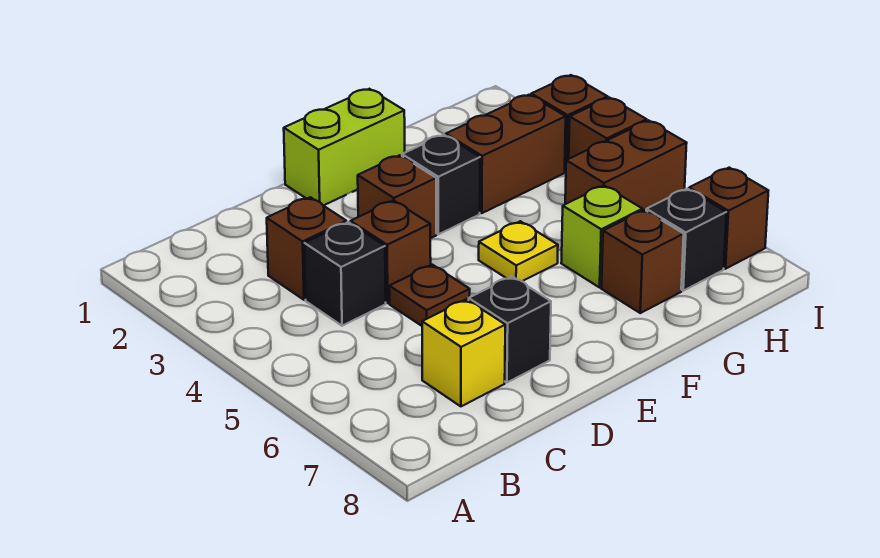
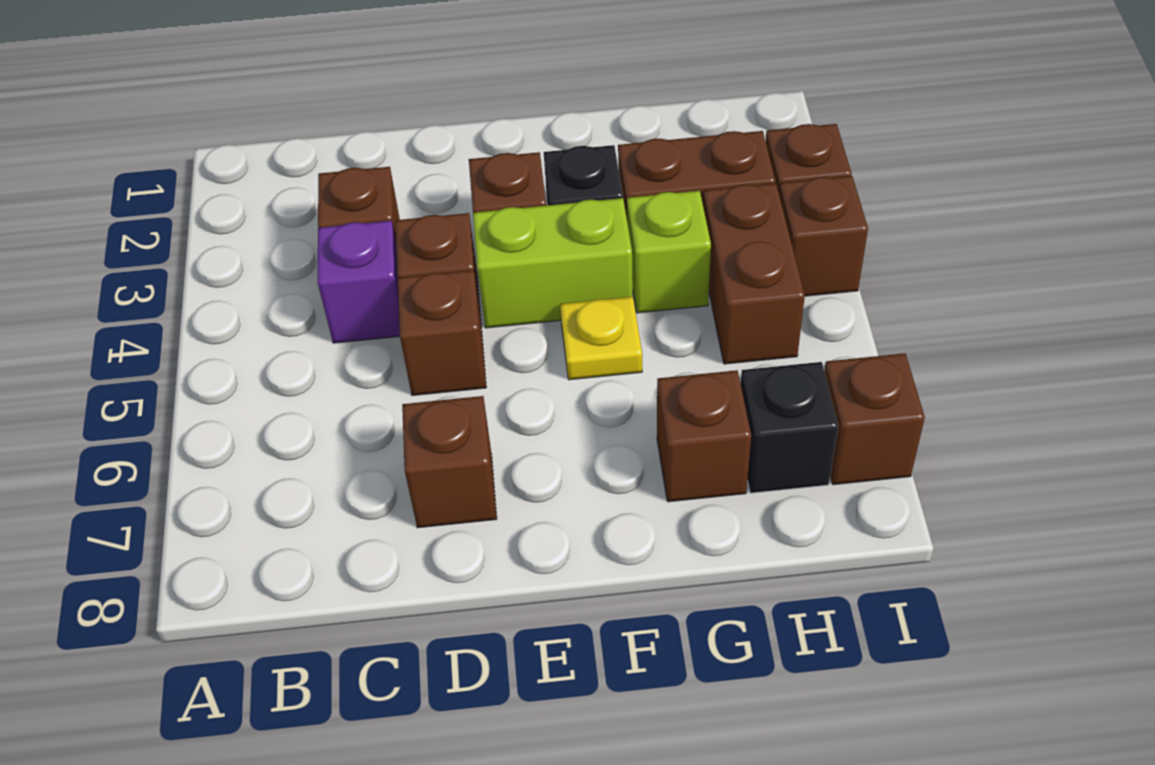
black 1x1 brick [304,222,386,326] -> purple 1x1 brick [318,221,400,343]
yellow 1x1 brick [422,299,505,406] -> none
brown 1x1 plate [389,265,470,326] -> brown 1x1 brick [398,270,486,395]
black 1x1 brick [469,276,551,383] -> brown 1x1 brick [402,396,497,528]
lime 1x2 brick [284,89,405,206] -> lime 1x2 brick moved to [473,198,633,328]
lime 1x1 brick [561,186,642,287] -> lime 1x1 brick moved to [627,191,711,313]
brown 1x2 brick [565,120,687,211] -> brown 1x2 brick turned to [703,183,805,364]

